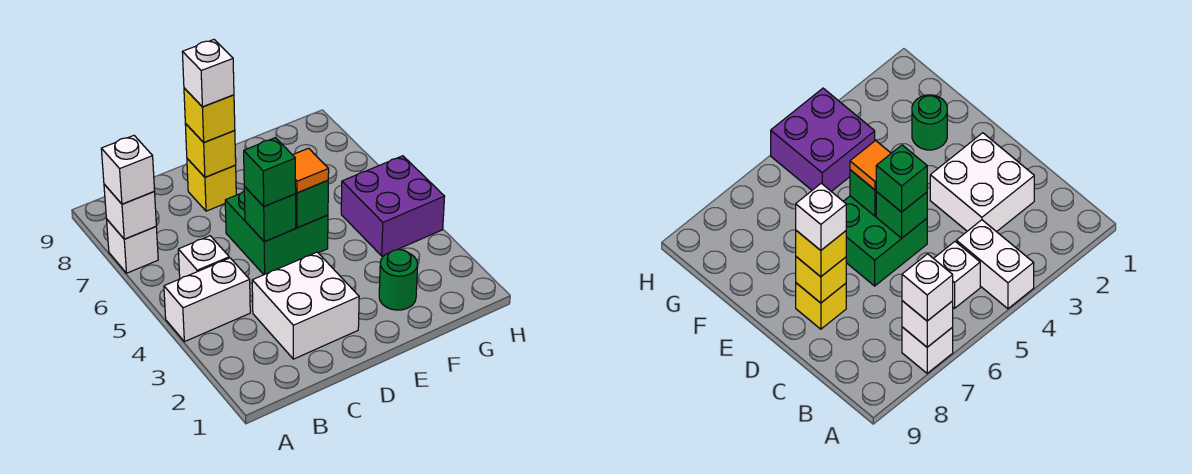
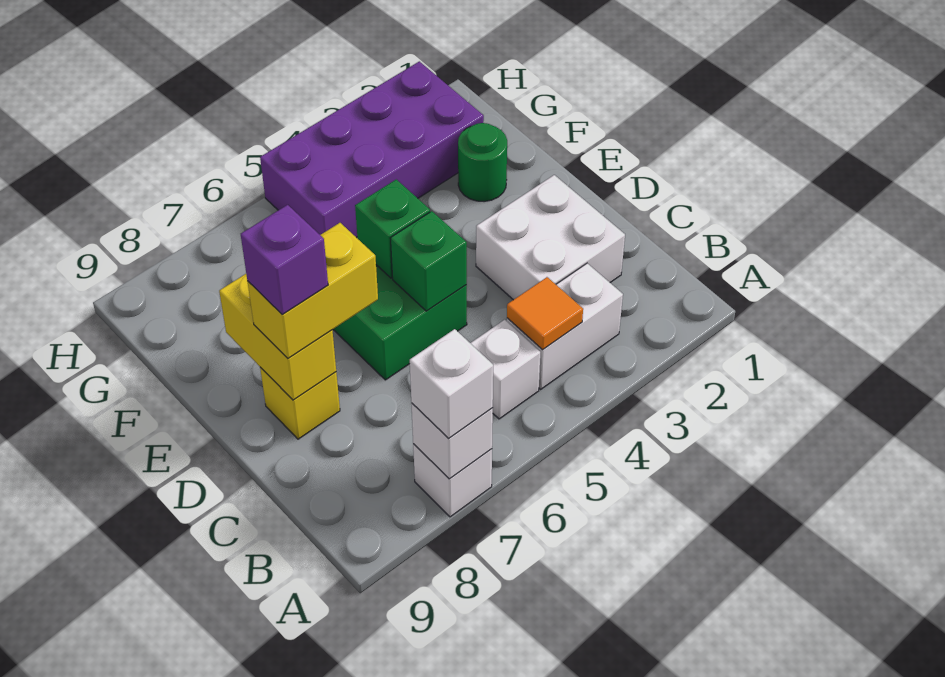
white 1x2 brick [164,258,250,342] -> white 1x2 brick turned to [507,263,623,389]
green 1x1 brick [244,138,296,207] -> none
yellow 1x1 brick [185,124,236,177] -> yellow 1x2 brick [219,274,336,400]
yellow 1x1 brick [184,88,235,142] -> yellow 1x2 brick [247,223,378,358]
white 1x1 brick [182,40,234,107] -> purple 1x1 brick [241,205,328,315]
orange 1x1 tile [293,148,329,193] -> orange 1x1 tile moved to [507,277,583,350]
purple 2x2 brick [341,156,445,256] -> purple 2x4 brick [260,61,484,238]

